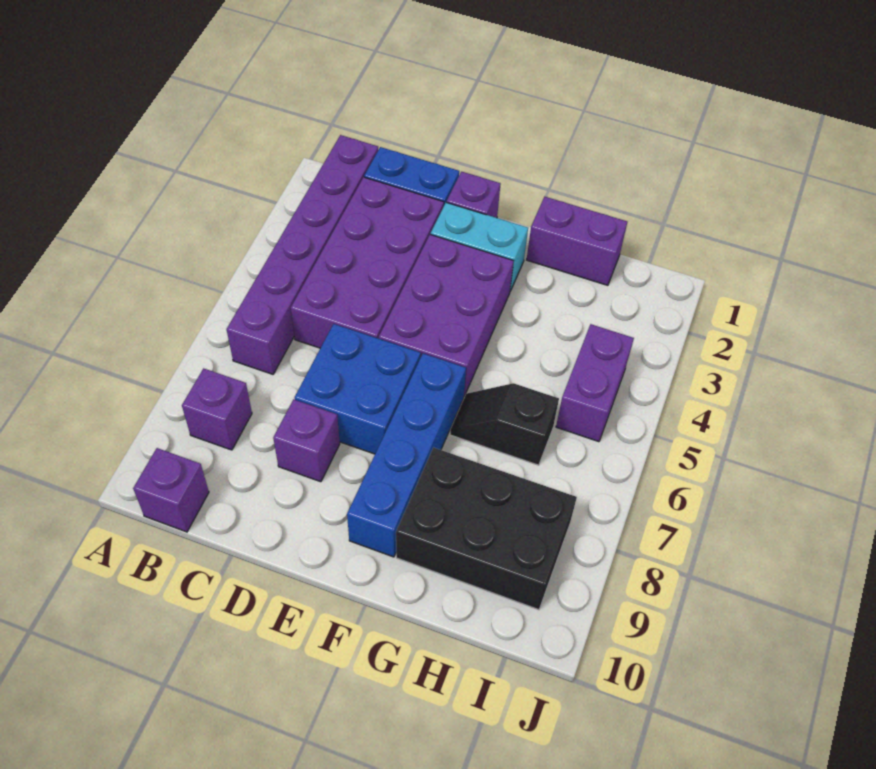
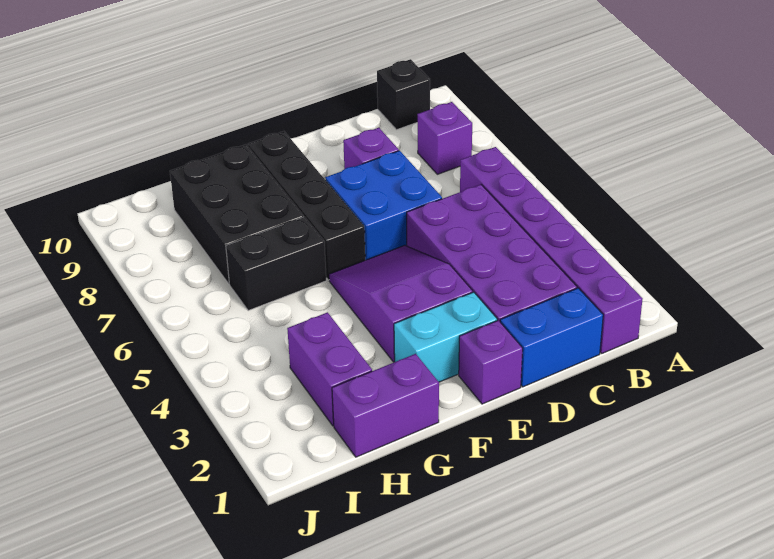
purple 1x1 brick [133,448,209,532] -> black 1x1 brick [377,59,430,130]
purple 2x3 brick [379,234,514,396] -> purple 2x3 slope [329,245,473,362]
blue 1x4 brick [347,354,466,557] -> black 1x4 brick [248,131,365,280]
black 1x2 slope [450,383,559,465] -> black 1x2 brick [226,217,326,311]
black 2x3 brick [396,448,577,610] -> black 2x3 brick turned to [170,145,304,284]
purple 1x2 brick [556,324,634,442] -> purple 1x2 brick moved to [287,312,372,426]

